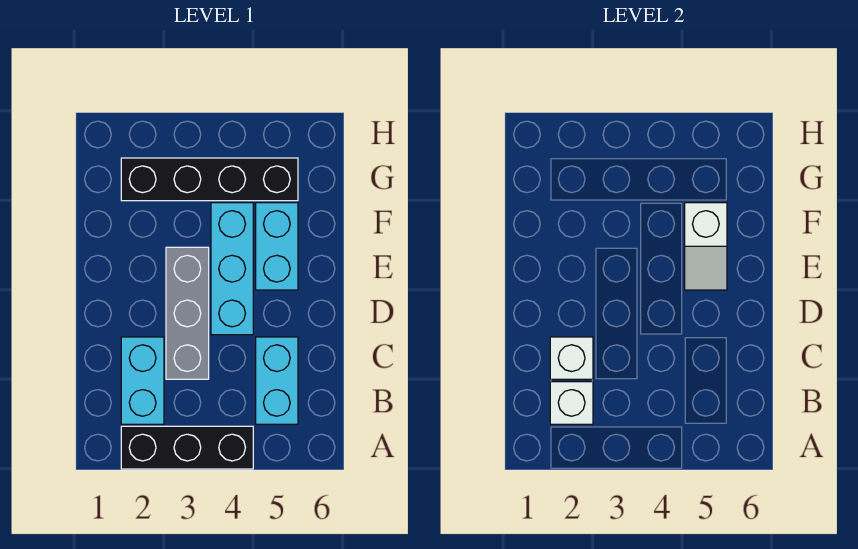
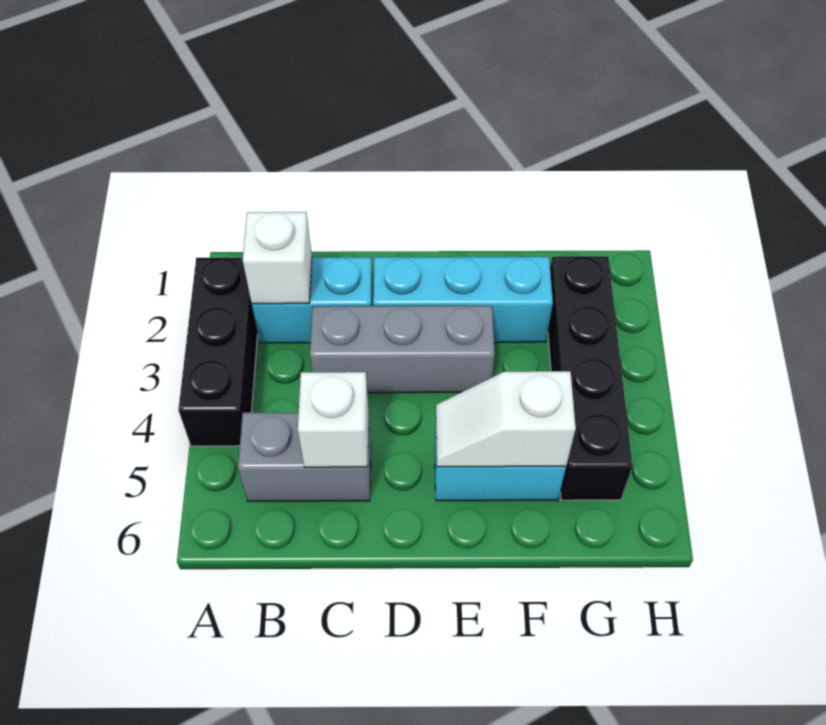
cyan 1x2 brick [256,337,298,424] -> grey 1x2 brick [238,413,371,501]
white 1x1 brick [550,337,593,379] -> white 1x1 brick moved to [298,372,368,467]
cyan 1x3 brick [211,203,253,335] -> cyan 1x3 brick moved to [373,257,553,342]

